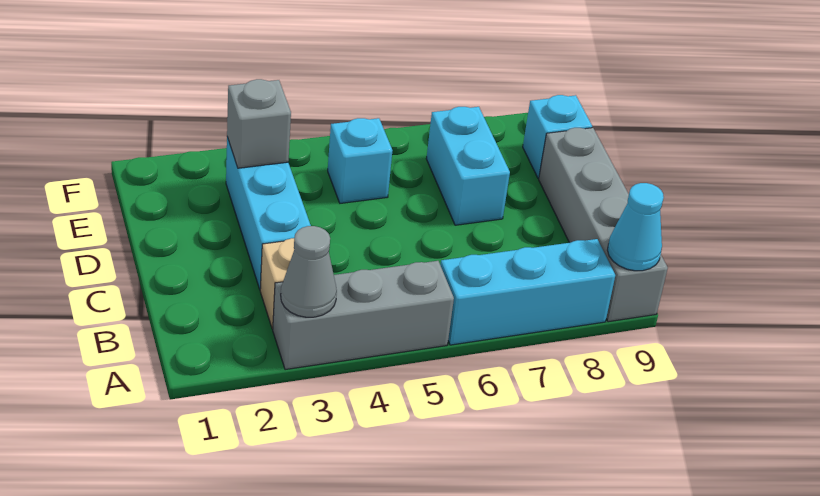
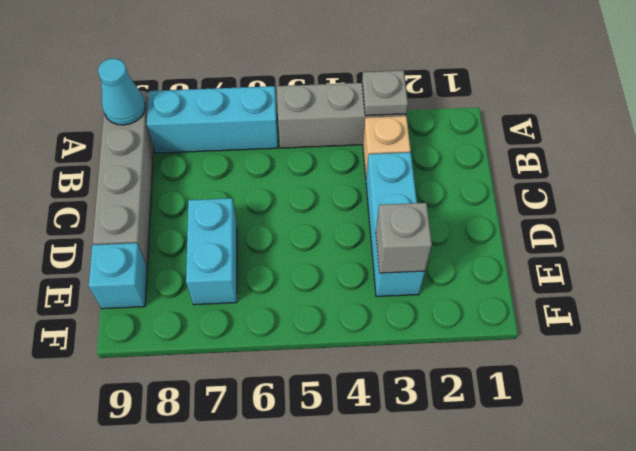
grey 1x1 cone [281,226,337,317] -> grey 1x1 plate [362,70,408,116]
cyan 1x1 brick [328,118,393,203] -> none

